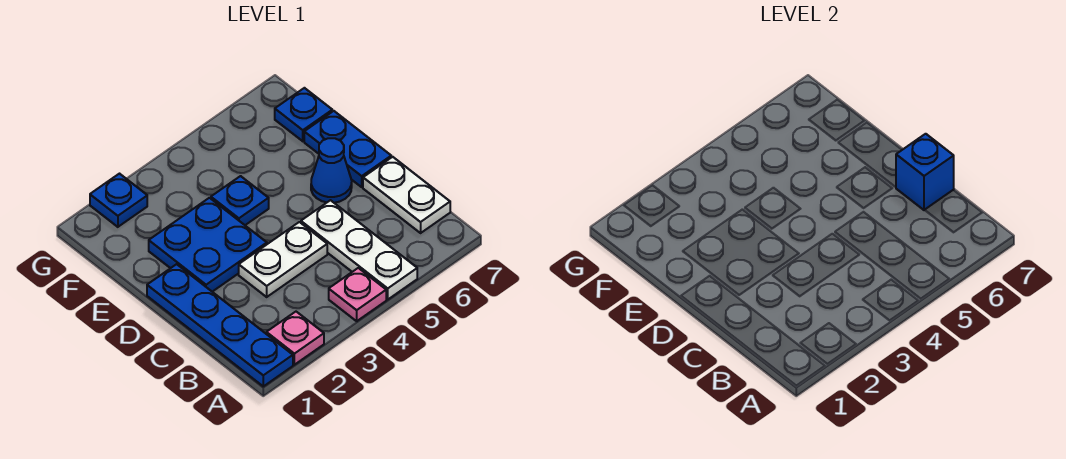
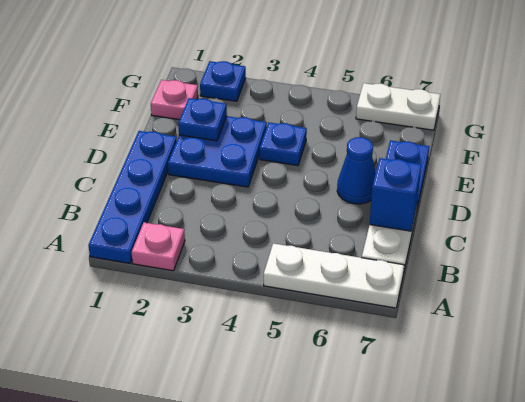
pink 1x1 plate [329,268,386,321] -> pink 1x1 plate moved to [151,80,198,120]
white 1x3 plate [301,200,417,299] -> white 1x3 plate turned to [264,243,404,308]
white 1x2 plate [239,222,327,297] -> white 1x2 plate moved to [356,83,440,130]
blue 1x1 plate [275,88,332,141] -> blue 1x1 plate moved to [178,98,227,141]

